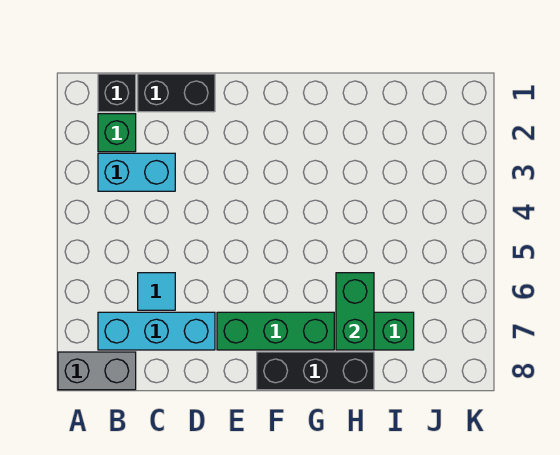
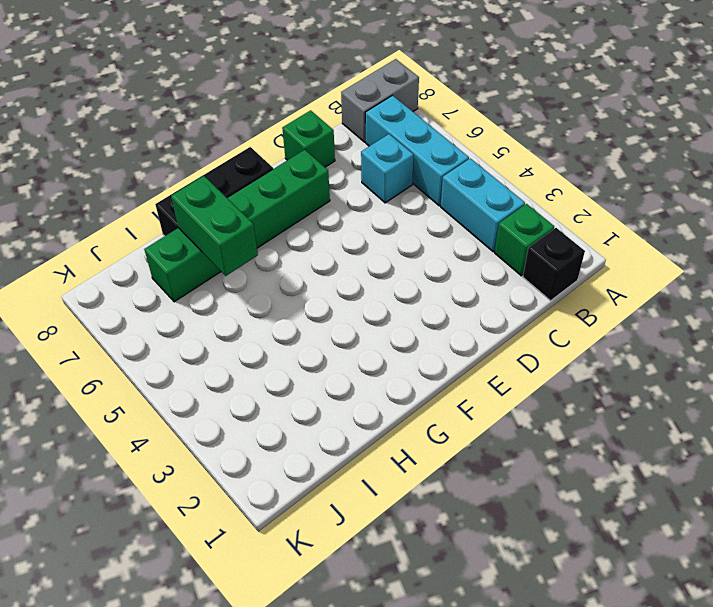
cyan 1x2 brick [98,153,175,191] -> cyan 1x2 brick turned to [441,158,525,252]
cyan 1x3 brick [98,312,215,350] -> cyan 1x3 brick turned to [365,95,469,206]
black 1x2 brick [138,74,215,112] -> none
cyan 1x1 tile [138,273,175,310] -> cyan 1x1 brick [361,134,414,203]
none -> green 1x1 brick [282,110,335,167]

